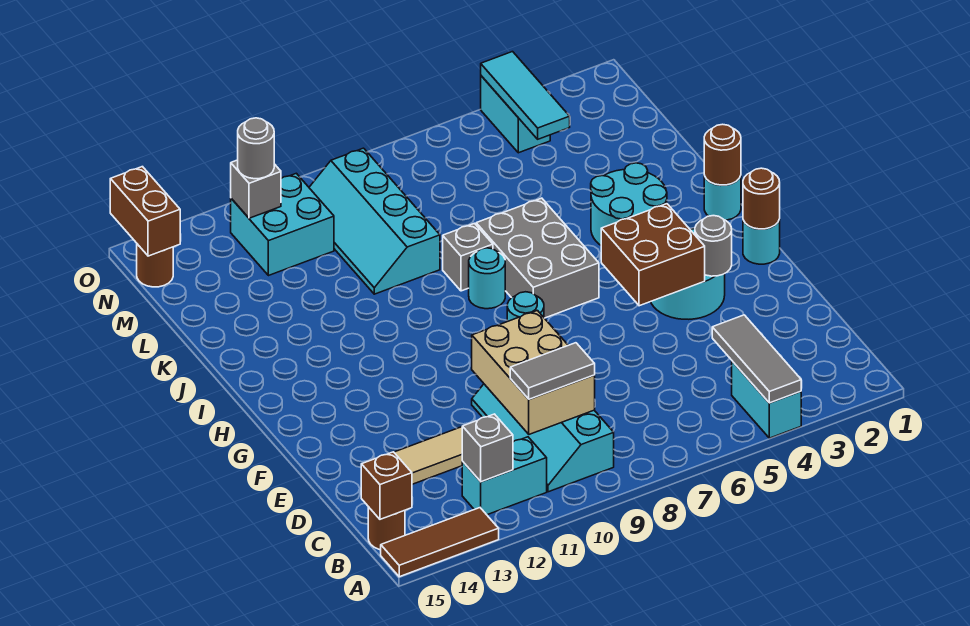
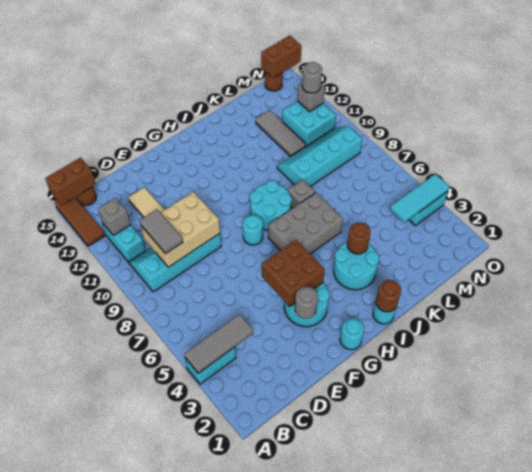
brown 1x1 brick [361,452,412,519] -> brown 1x2 brick [45,158,96,205]
brown 1x1 round brick [743,168,780,229] -> brown 1x1 round brick moved to [347,223,371,254]
cyan 1x1 round brick [469,248,505,309] -> cyan 2x2 round brick [250,180,292,230]
none -> grey 1x3 tile [256,110,306,157]

